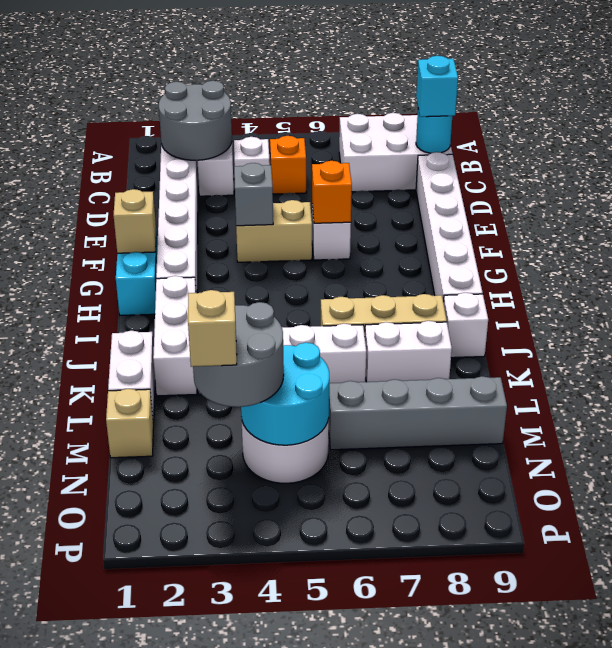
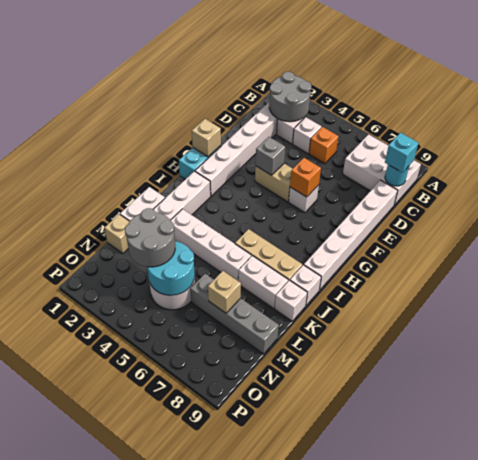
none -> white 1x1 brick [275,280,307,321]
tan 1x1 brick [188,290,237,367] -> tan 1x1 brick moved to [208,271,241,313]

